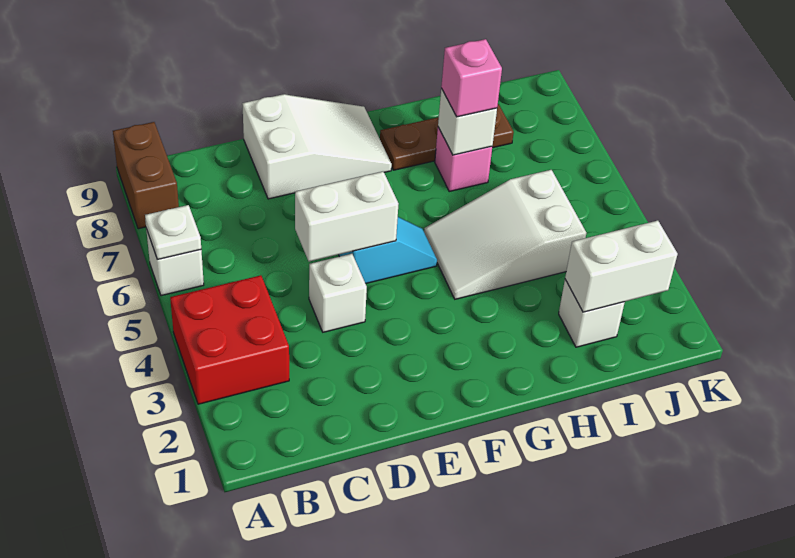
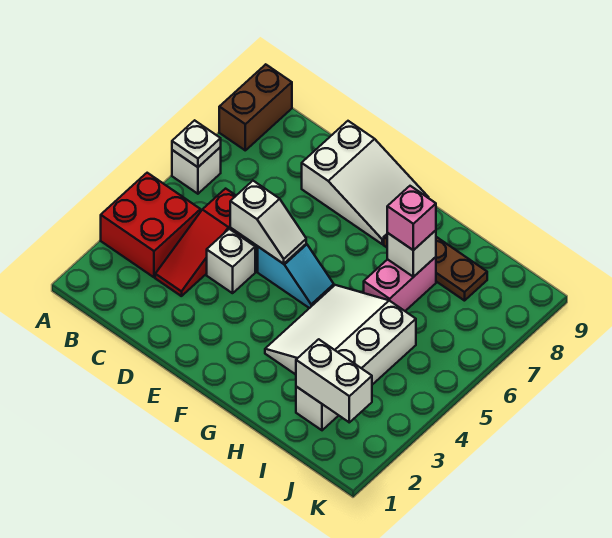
none -> red 1x3 slope [155,189,245,296]
white 1x2 brick [295,172,399,262] -> white 1x2 slope [230,181,306,264]
white 2x3 slope [424,170,586,299] -> white 3x3 slope [265,285,416,385]
pink 1x1 brick [435,127,492,191] -> pink 1x2 brick [364,257,436,311]

